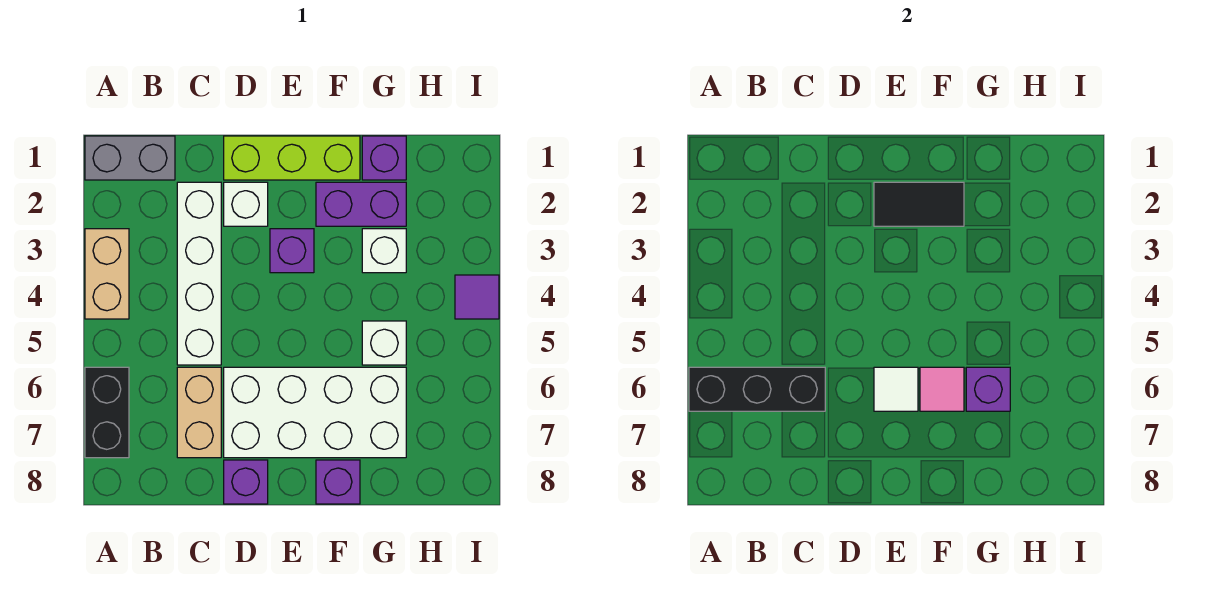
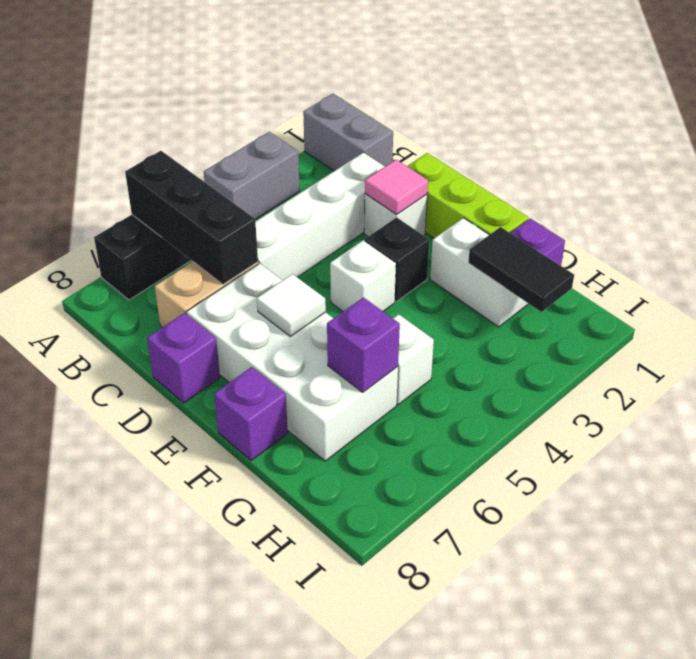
tan 1x2 brick [85,229,129,319] -> grey 1x2 brick [204,132,300,219]
black 1x2 tile [874,182,964,226] -> black 1x2 tile moved to [468,227,574,312]
purple 1x1 brick [270,229,314,273] -> black 1x1 brick [365,217,429,302]
purple 1x2 brick [316,182,406,226] -> white 1x2 brick [430,218,528,327]
pink 1x1 tile [920,367,964,411] -> pink 1x1 tile moved to [365,160,428,214]
white 1x1 brick [362,229,406,273] -> white 1x1 brick moved to [330,240,396,311]
purple 1x1 tile [455,275,499,319] -> none

